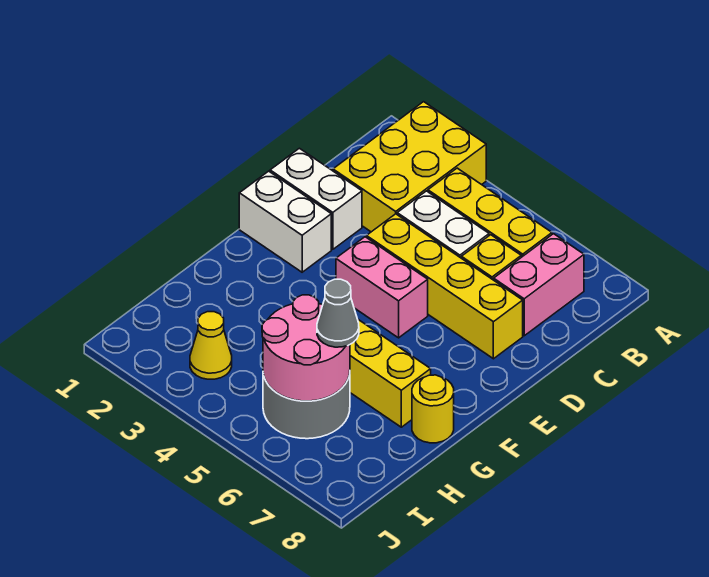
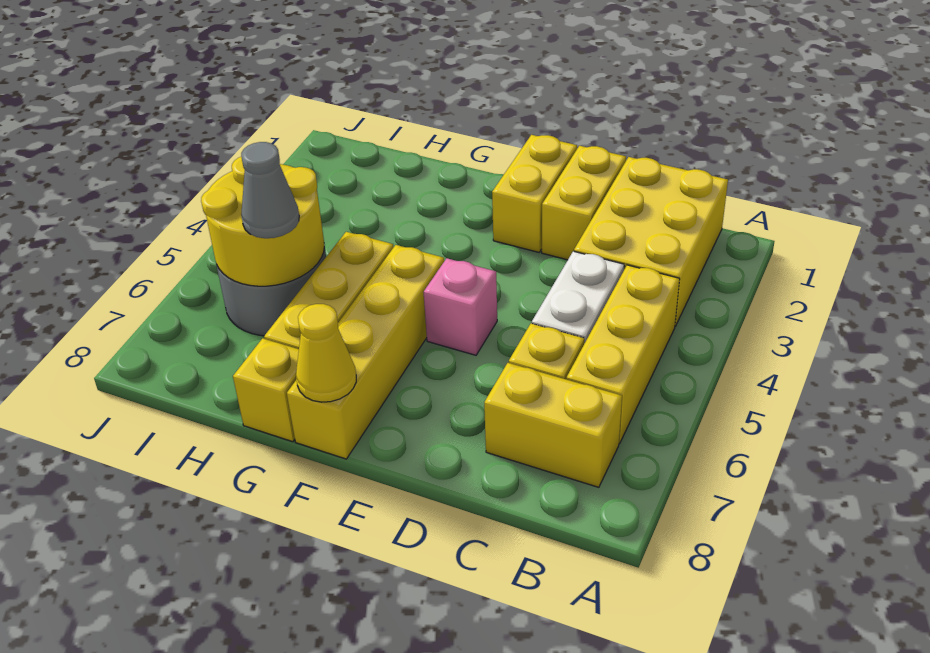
yellow 2x3 brick [333,102,486,232] -> yellow 2x3 brick turned to [574,157,728,326]
pink 1x2 brick [494,234,584,336] -> yellow 1x2 brick [484,363,622,487]
white 1x2 brick [270,148,362,249] -> yellow 1x2 brick [542,146,626,260]
yellow 1x4 brick [367,214,523,359] -> yellow 1x4 brick moved to [287,245,444,459]
white 1x2 brick [239,171,331,272] -> yellow 1x2 brick [492,135,577,252]
pink 1x2 brick [336,237,428,338] -> pink 1x1 brick [424,258,497,355]
yellow 1x1 round brick [412,375,454,443] -> yellow 1x1 brick [233,338,299,442]
pink 2x2 round brick [262,295,350,401] -> yellow 2x2 round brick [201,157,325,286]
yellow 1x1 cone [190,312,232,379] -> yellow 1x1 cone moved to [296,304,356,402]

